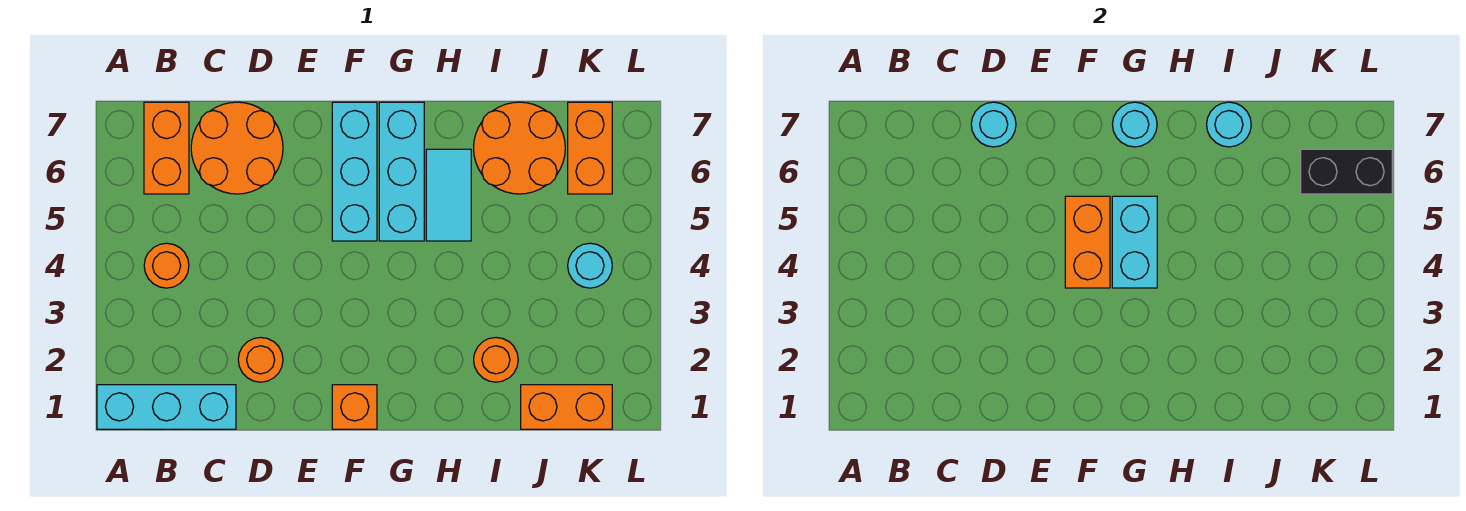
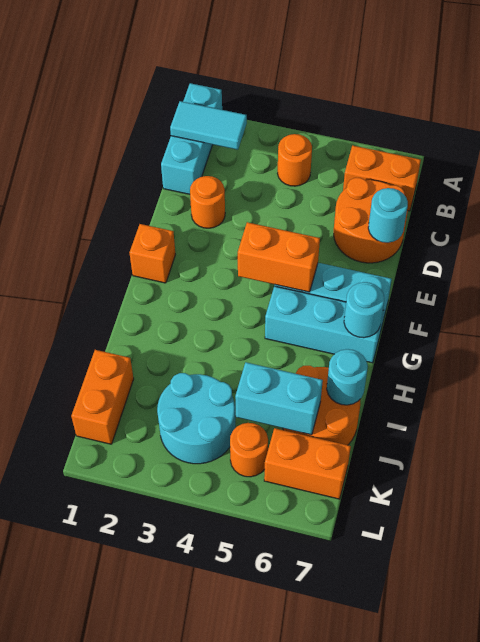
cyan 1x2 brick [1112,196,1157,288] -> cyan 1x2 brick moved to [235,362,323,435]
cyan 1x2 tile [426,149,471,241] -> cyan 1x2 tile moved to [170,101,247,150]
orange 1x1 round brick [474,338,518,382] -> orange 1x1 round brick moved to [230,423,268,477]
cyan 1x1 round brick [568,243,612,288] -> cyan 2x2 round brick [157,373,235,464]
black 1x2 brick [1301,149,1392,194] -> none

